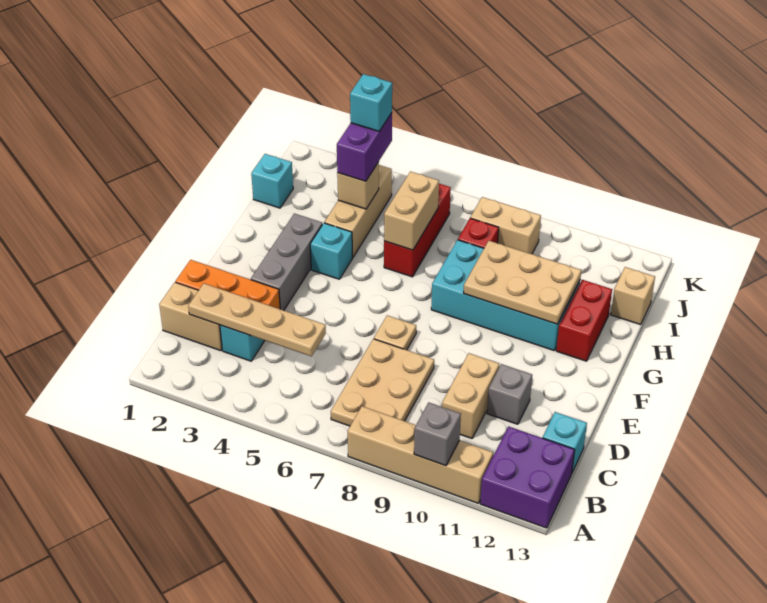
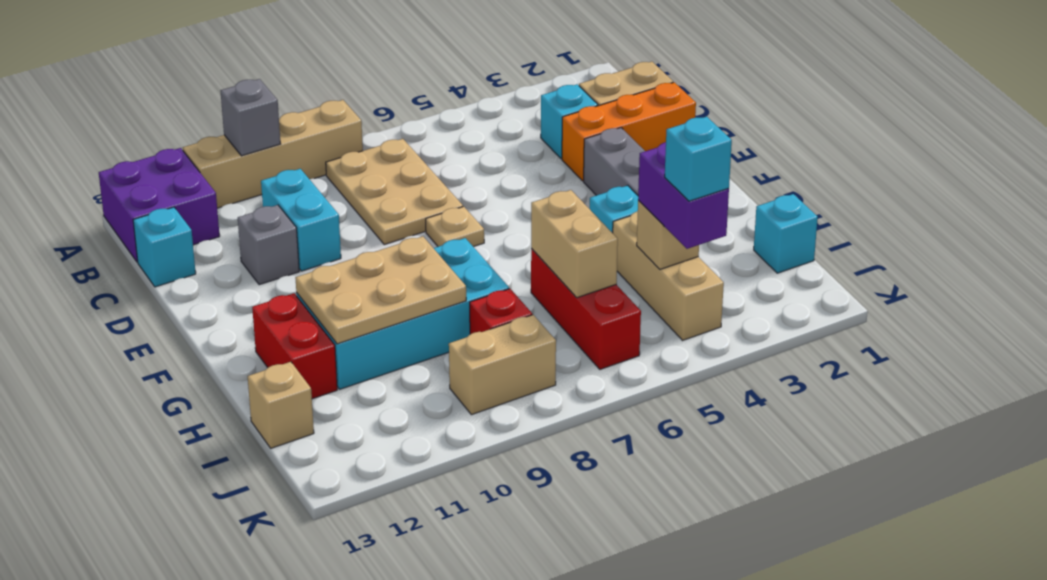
tan 1x4 plate [188,283,326,356] -> none
tan 1x2 brick [442,353,499,438] -> cyan 1x2 brick [261,169,341,271]

